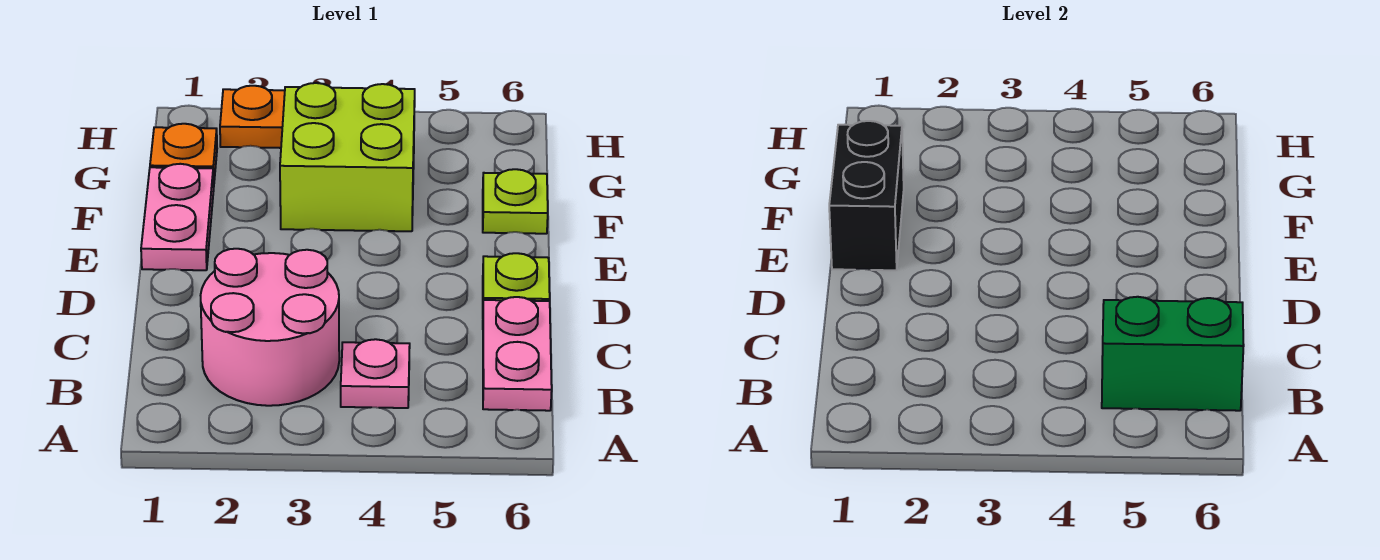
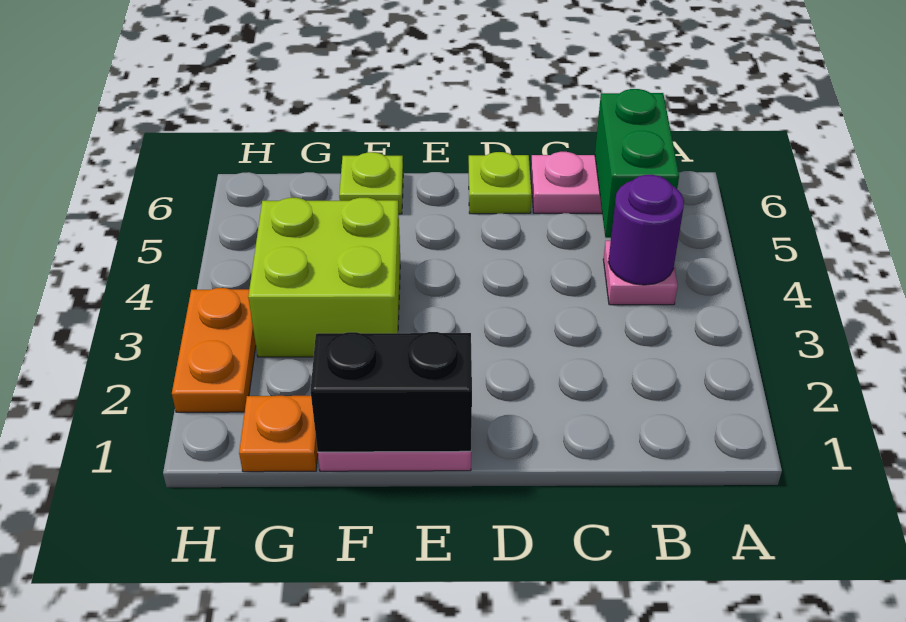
pink 2x2 round brick [201,249,339,406] -> none
none -> purple 1x1 round brick [608,175,684,285]

